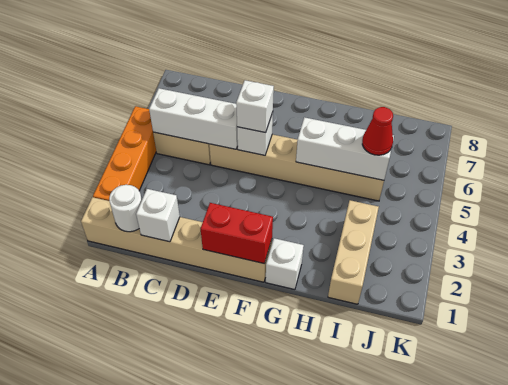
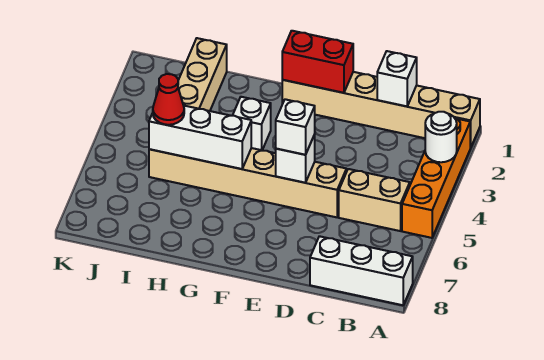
white 1x1 round brick [109,185,142,232] -> white 1x1 round brick moved to [425,112,457,162]
white 1x3 brick [149,88,238,149] -> white 1x3 brick moved to [310,236,413,305]
white 1x1 brick [266,238,304,290] -> white 1x1 brick moved to [232,97,271,150]

